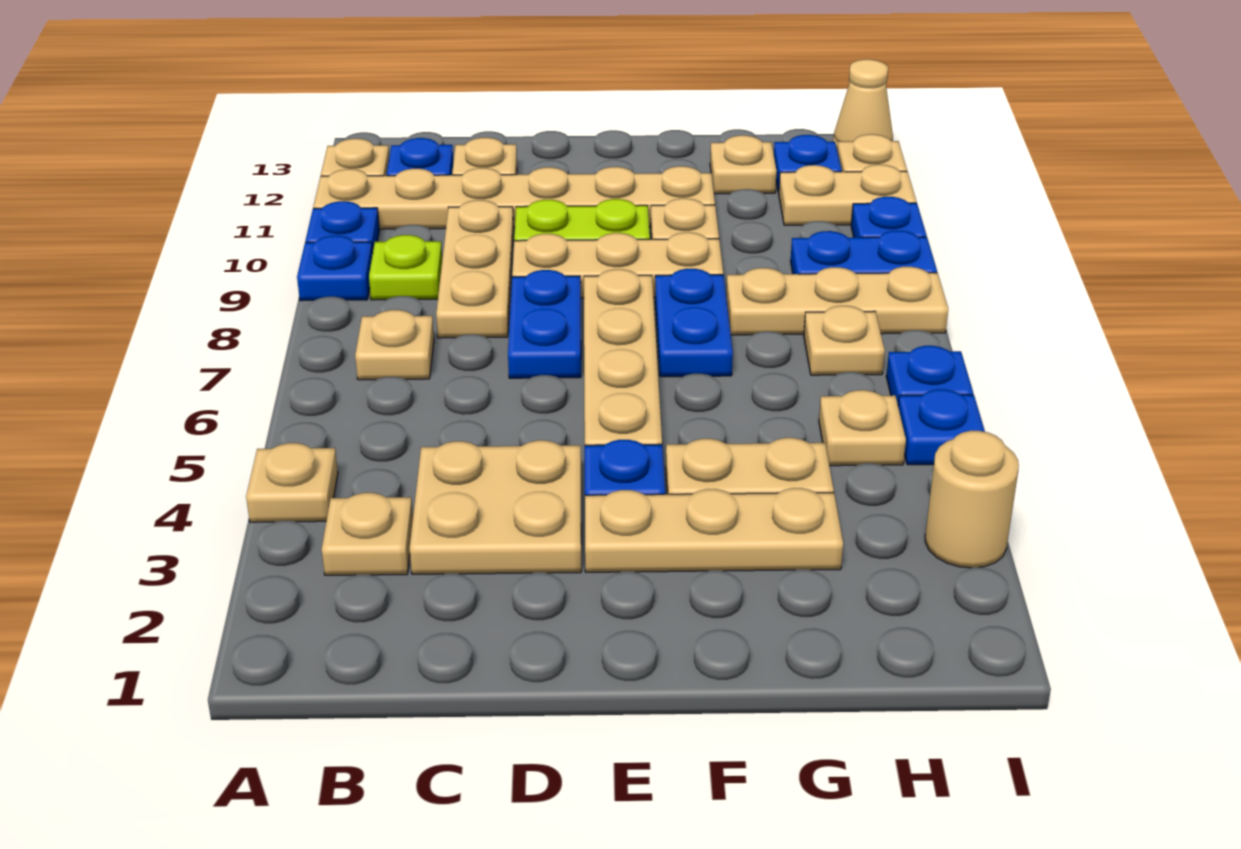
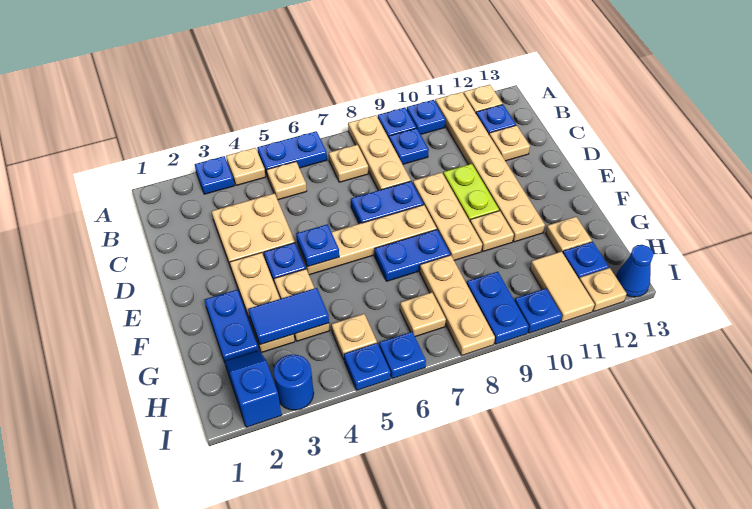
none -> blue 1x1 plate [194,156,234,194]
none -> blue 1x2 plate [257,131,327,175]
tan 1x1 plate [322,493,413,575] -> tan 1x1 plate moved to [267,162,307,200]
lime 1x1 plate [369,235,442,300] -> blue 1x1 plate [389,128,429,164]
tan 1x3 plate [436,200,514,338] -> tan 1x3 plate turned to [348,115,411,191]
none -> blue 1x1 plate [296,224,339,267]
none -> blue 1x2 plate [205,290,259,362]
none -> blue 1x2 tile [248,288,329,345]
none -> blue 1x2 slope [225,351,282,427]
tan 1x2 plate [779,165,917,225] -> tan 1x2 tile [530,252,594,322]
tan 1x1 round brick [925,431,1019,568] -> blue 1x1 round brick [273,355,314,410]
tan 1x1 cone [833,59,893,149] -> blue 1x1 cone [616,245,654,297]

